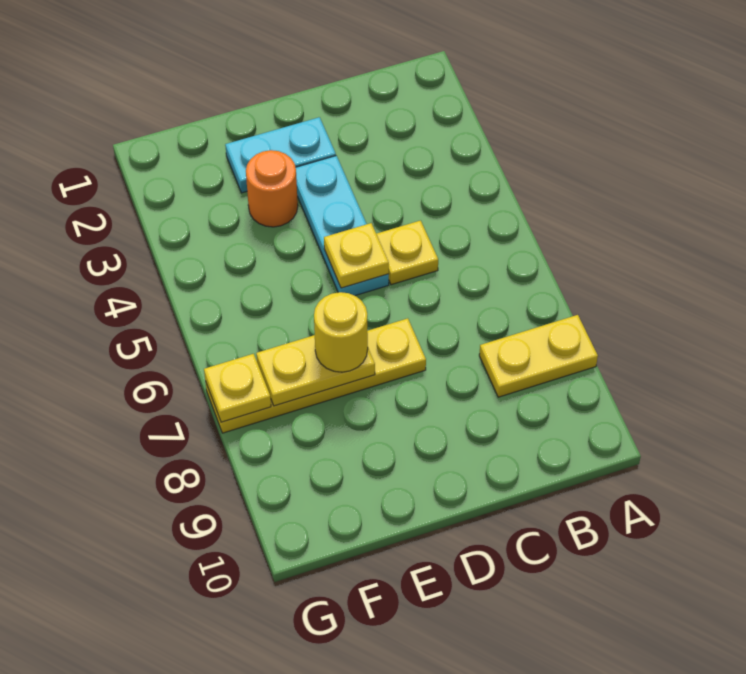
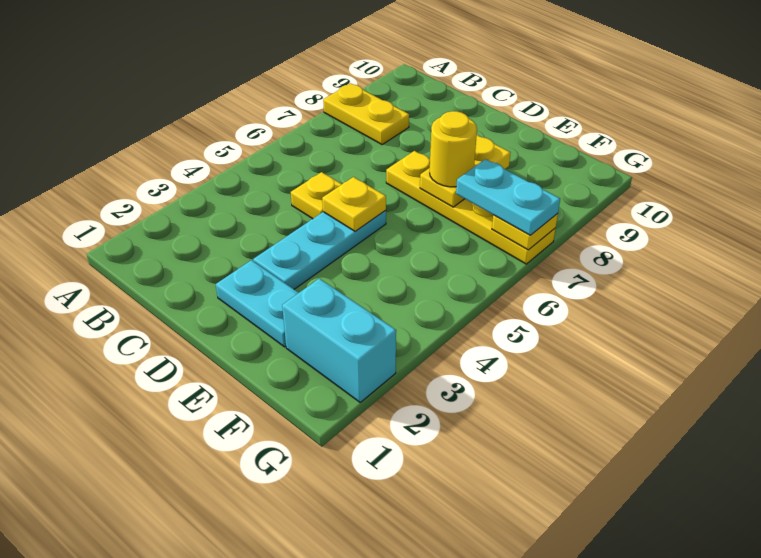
orange 1x1 round brick [246,150,298,227] -> none
yellow 1x2 plate [256,335,375,406] -> yellow 1x2 plate turned to [420,135,510,207]
none -> cyan 1x2 brick [282,279,396,402]
none -> cyan 1x2 plate [456,159,560,235]

